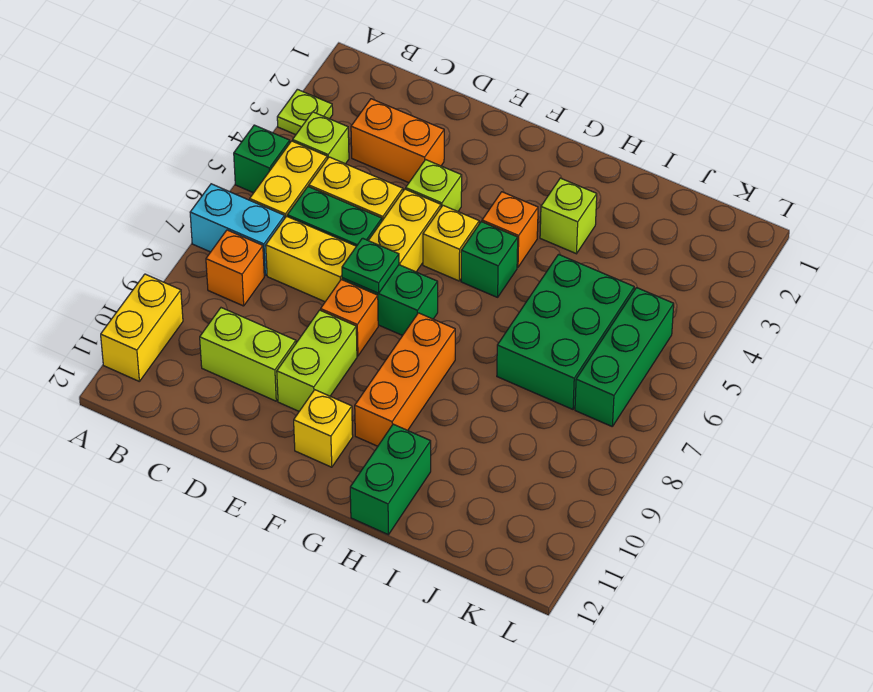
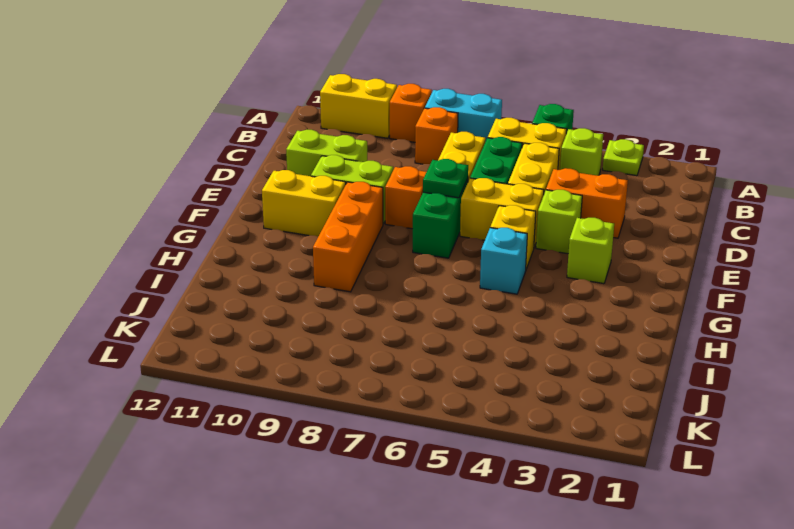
cyan 1x2 brick [190,184,285,276] -> cyan 1x2 brick turned to [425,89,502,142]
orange 1x2 brick [351,99,444,183] -> orange 1x2 brick turned to [546,168,628,238]
lime 1x2 brick [200,308,296,401] -> lime 1x2 brick turned to [286,130,367,176]
yellow 1x1 brick [294,390,353,467] -> yellow 1x2 brick [262,170,346,236]
orange 1x1 brick [482,192,538,267] -> orange 1x1 brick moved to [390,84,432,142]
green 1x1 brick [461,222,518,297] -> cyan 1x1 brick [480,228,527,294]
orange 1x3 brick [355,313,455,446] -> orange 1x3 brick turned to [313,182,383,292]
lime 1x1 brick [540,178,597,254] -> lime 1x1 brick moved to [567,218,614,284]
green 1x2 brick [350,424,431,535] -> none
green 2x3 brick [497,254,634,409] -> none
green 1x3 brick [575,288,674,426] -> none

